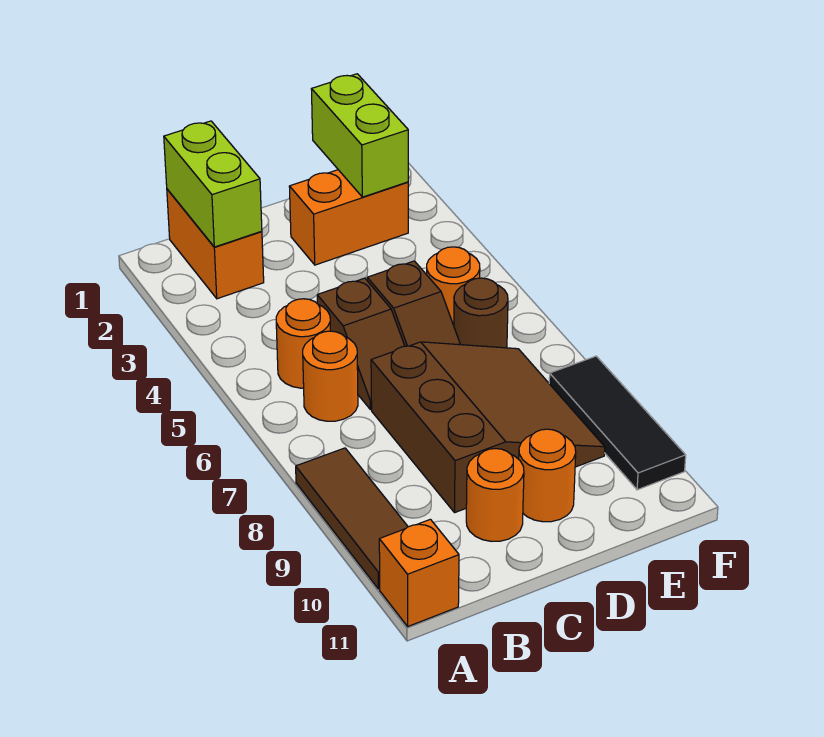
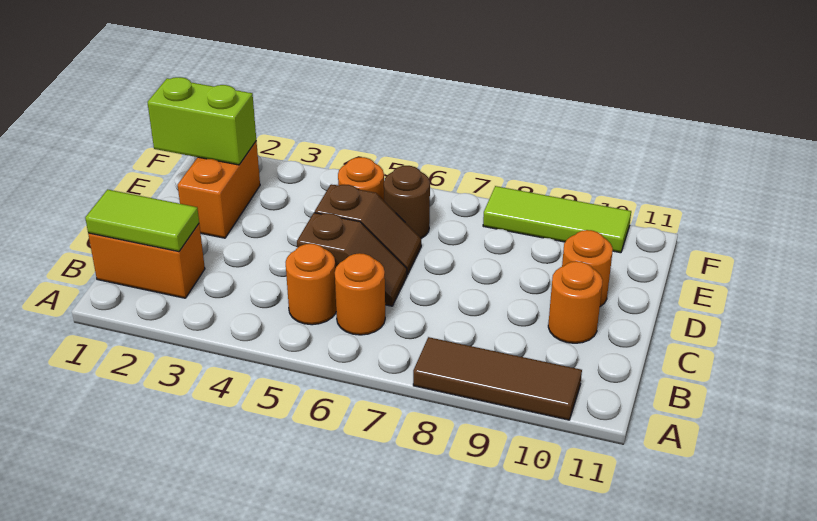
orange 1x1 brick [379,519,459,626] -> none
lime 1x2 brick [164,121,262,247] -> lime 1x2 tile [85,189,199,252]
brown 3x3 slope [371,342,605,513] -> none
black 1x3 tile [549,356,686,490] -> lime 1x3 tile [483,186,631,253]

